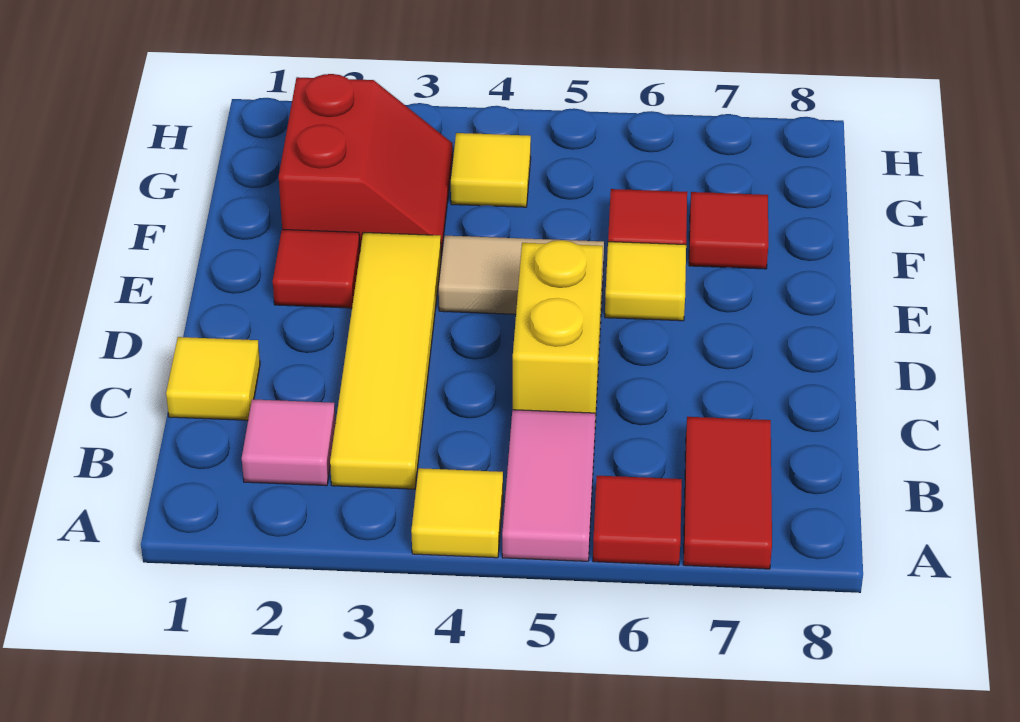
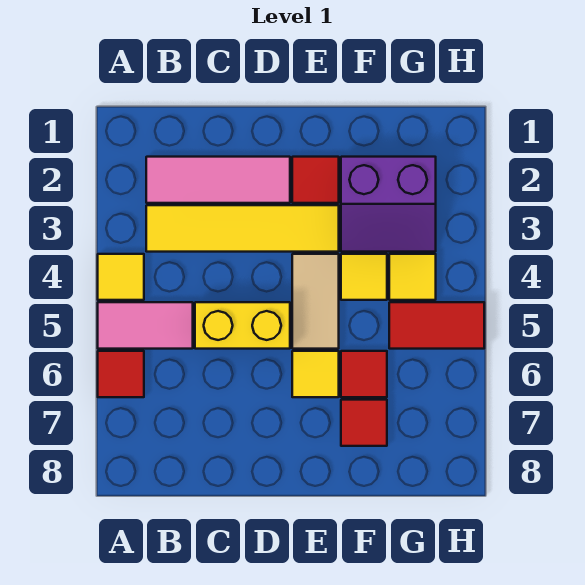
red 1x2 tile [683,417,772,569] -> red 1x2 tile moved to [389,302,484,349]
pink 1x1 tile [242,399,336,486] -> pink 1x3 tile [146,157,290,203]
yellow 1x1 tile [166,337,260,420] -> yellow 1x1 tile moved to [341,254,387,300]
red 2x2 slope [279,74,453,255] -> purple 2x2 slope [341,157,436,252]

